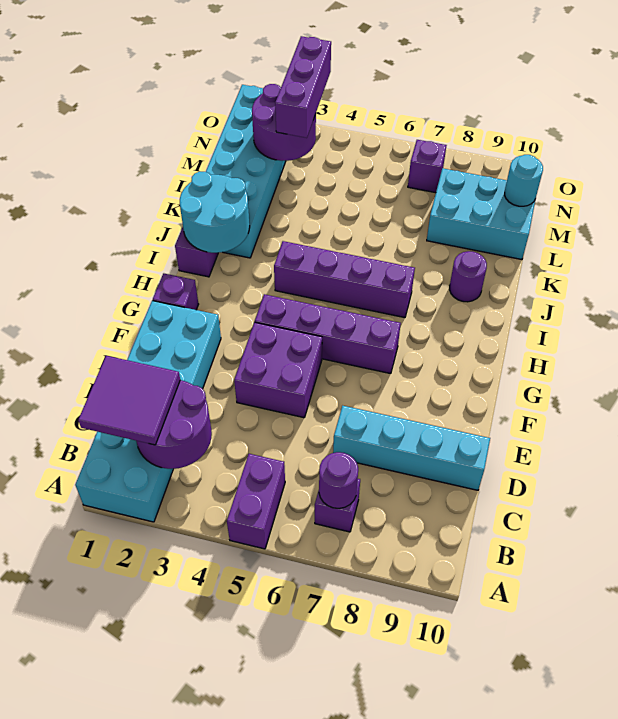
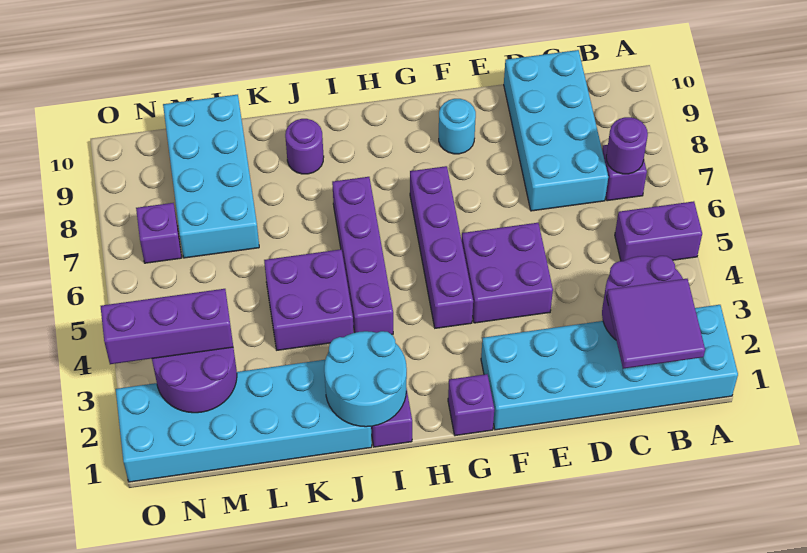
cyan 1x4 brick [333,406,490,490] -> cyan 2x4 brick [504,50,608,211]
none -> purple 2x2 brick [264,249,354,350]
cyan 2x3 brick [427,168,535,260] -> cyan 2x4 brick [163,95,259,258]
cyan 1x1 round brick [505,155,543,206] -> cyan 1x1 round brick moved to [439,99,476,154]

